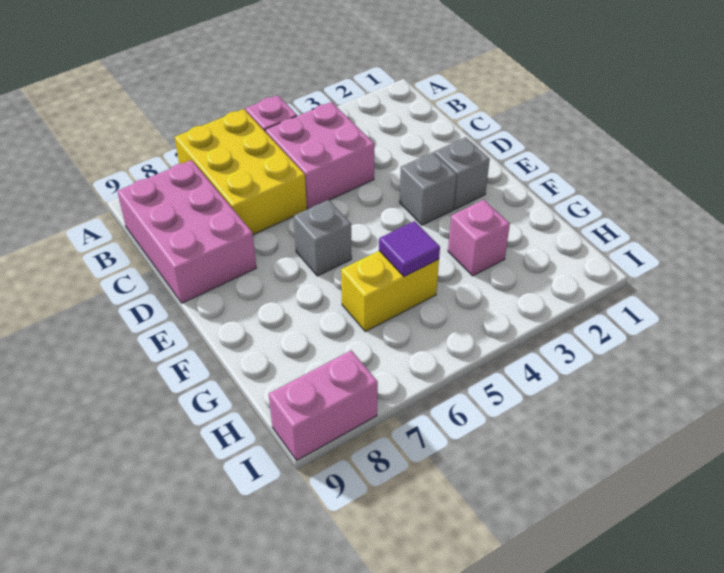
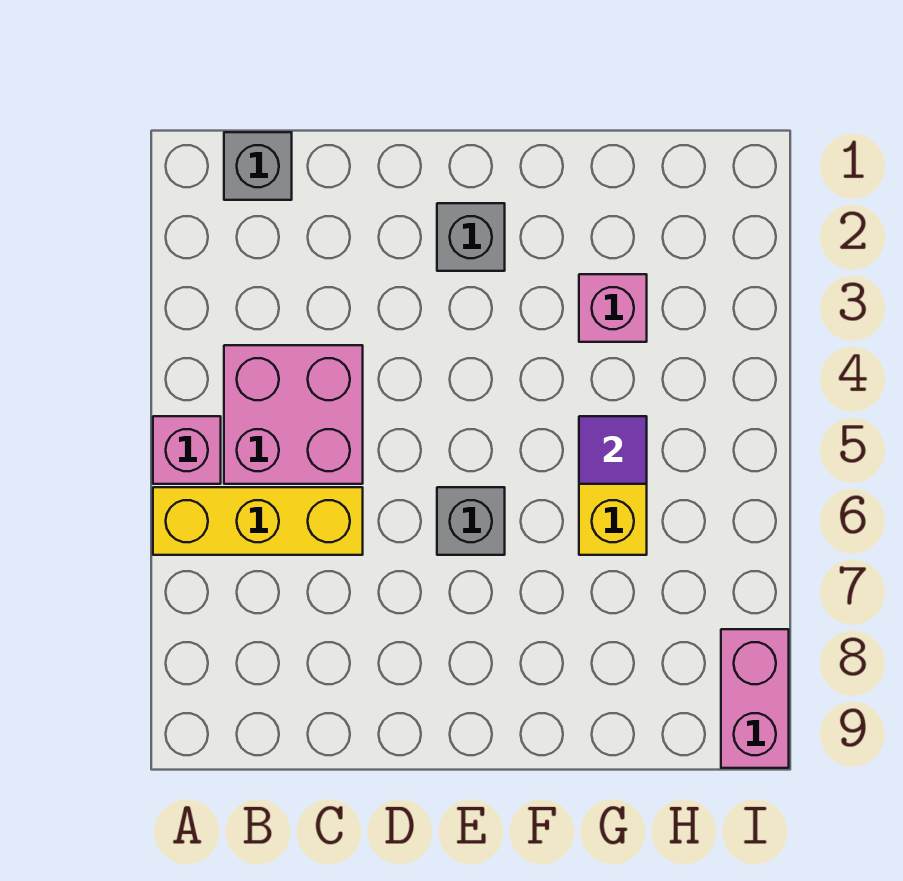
yellow 2x3 brick [175,109,307,235] -> yellow 1x3 brick [153,487,363,555]
pink 2x3 brick [117,160,256,303] -> none
grey 1x1 brick [399,152,457,225] -> grey 1x1 brick moved to [224,132,292,200]

